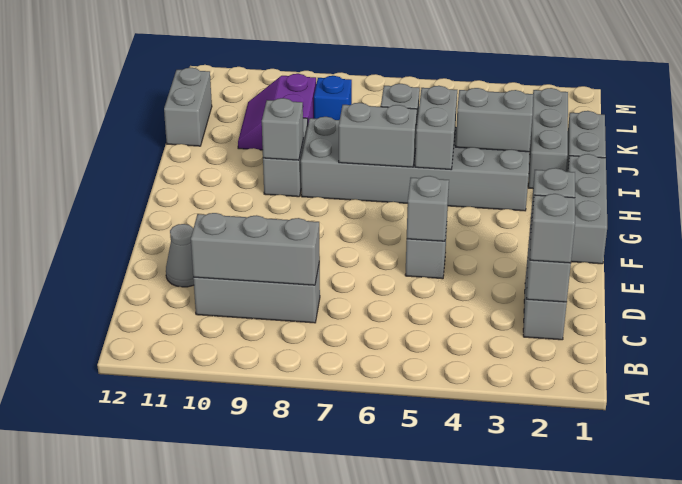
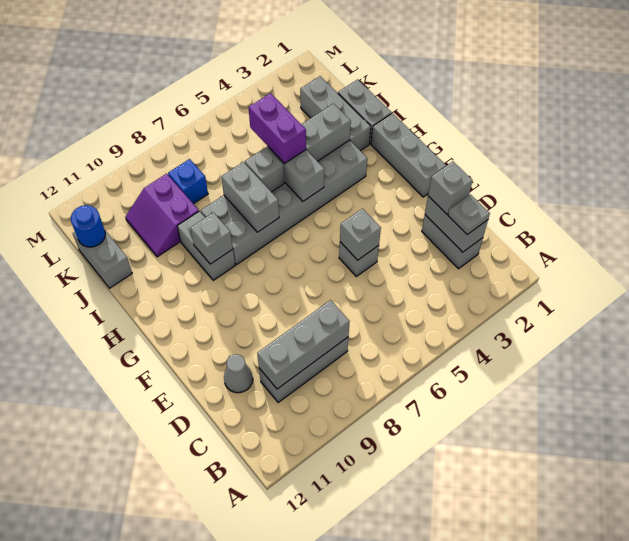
grey 1x1 brick [530,194,575,263] -> grey 1x1 plate [448,194,490,235]
grey 1x2 brick [339,103,417,167] -> grey 1x2 brick turned to [221,162,279,232]
none -> purple 1x2 brick [248,93,306,164]
none -> blue 1x1 round brick [71,205,105,247]

